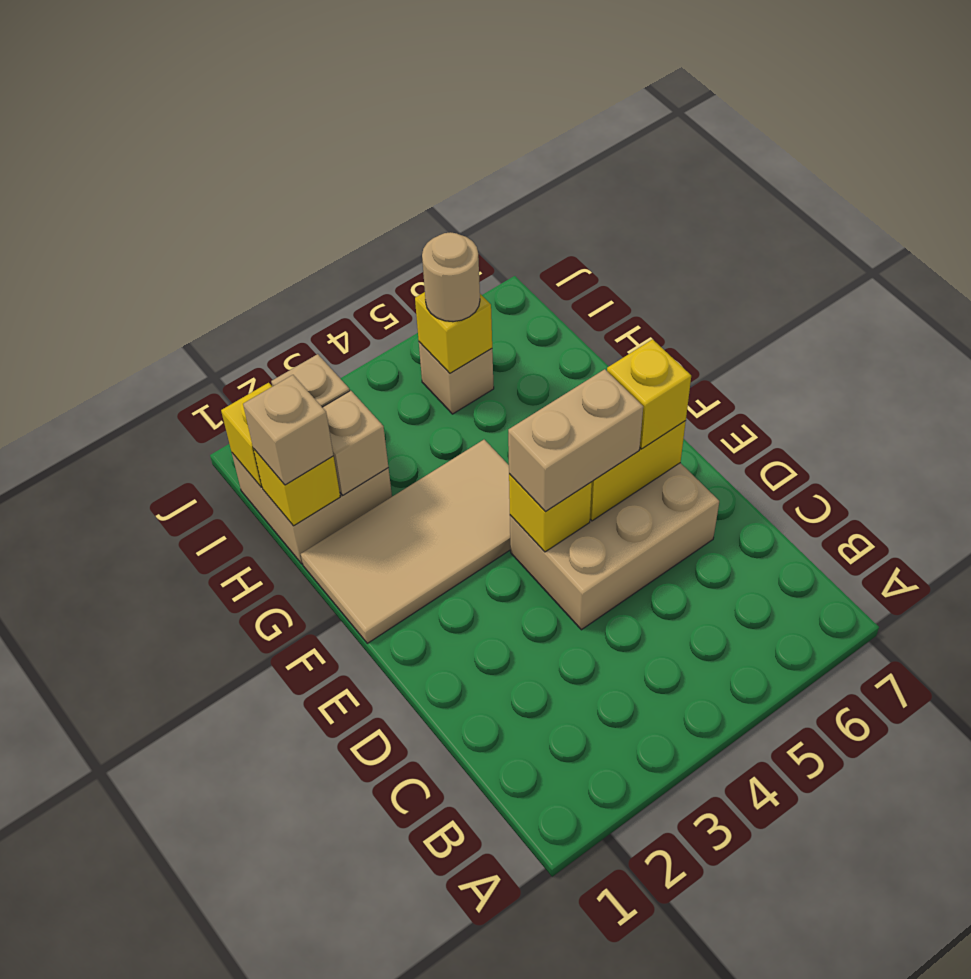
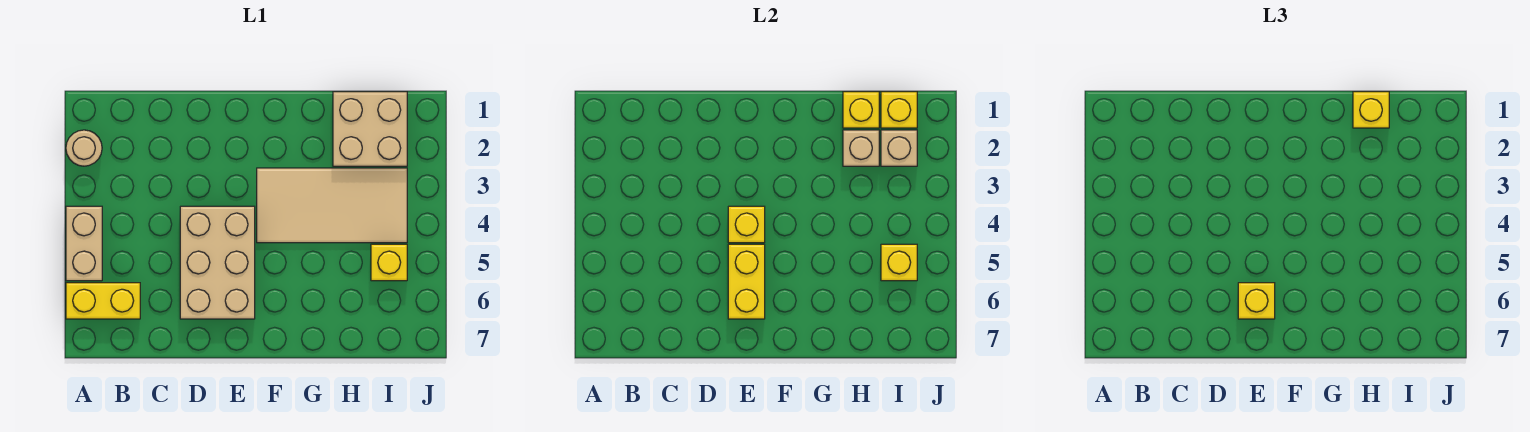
none -> yellow 1x2 brick [66,283,140,319]
tan 1x2 brick [508,369,643,512] -> tan 1x2 brick moved to [66,206,102,281]
tan 2x4 tile [301,440,510,643] -> tan 2x4 tile turned to [257,168,407,243]
tan 1x1 brick [243,375,333,485] -> yellow 1x1 brick [1353,92,1389,128]
tan 1x1 brick [419,342,494,414] -> yellow 1x1 brick [371,244,407,281]
tan 1x1 round brick [422,232,480,322] -> tan 1x1 round brick moved to [66,130,102,166]

